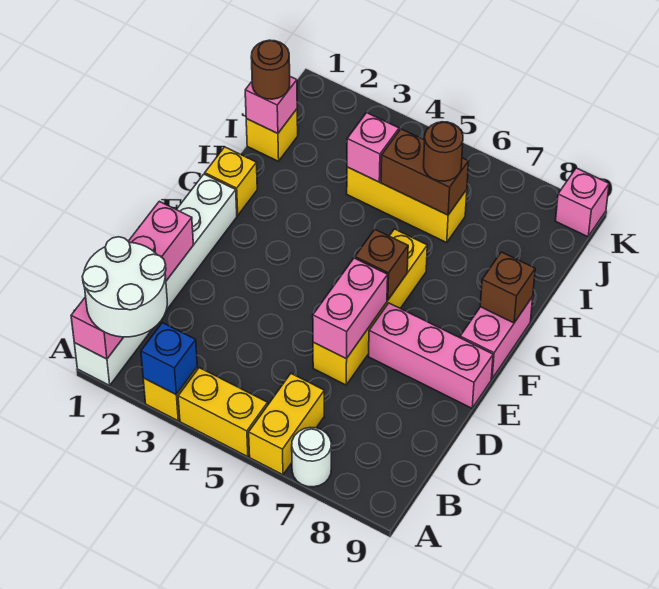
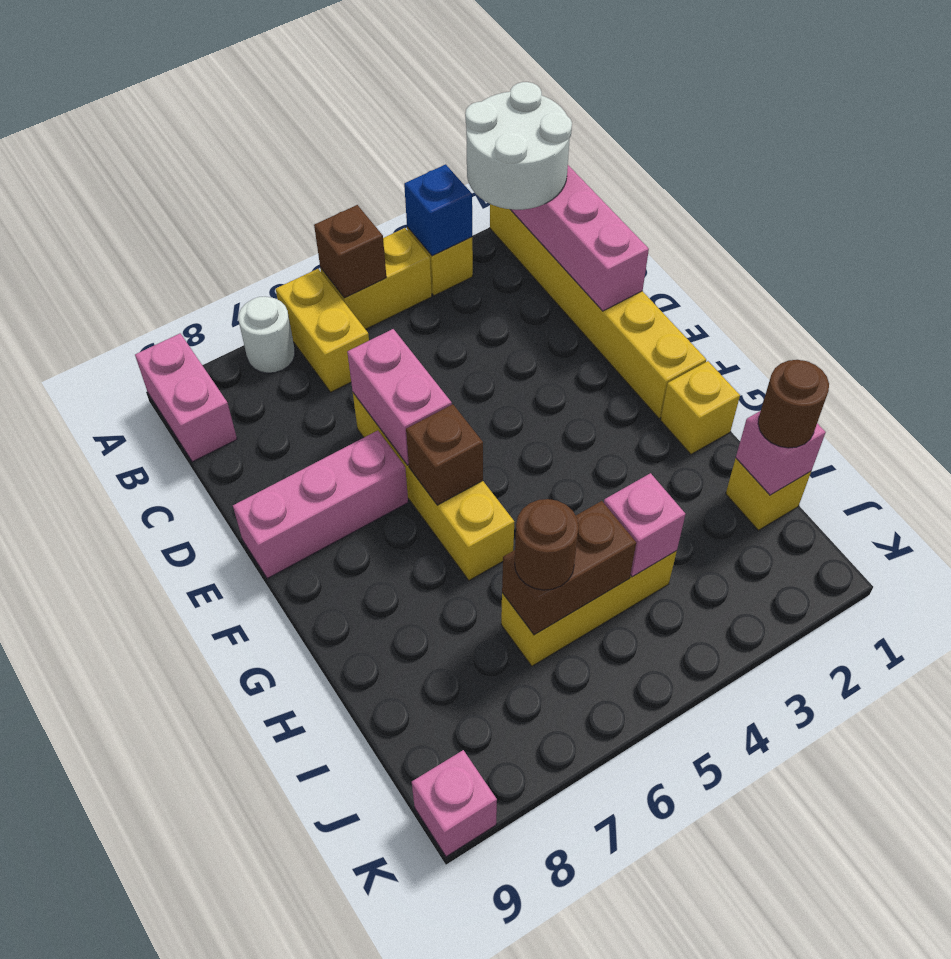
white 1x6 brick [74,174,237,385] -> yellow 1x6 brick [490,204,706,418]
pink 1x2 brick [460,297,533,379] -> pink 1x2 brick moved to [135,333,237,462]
brown 1x1 brick [480,252,535,323] -> brown 1x1 brick moved to [314,205,386,298]

